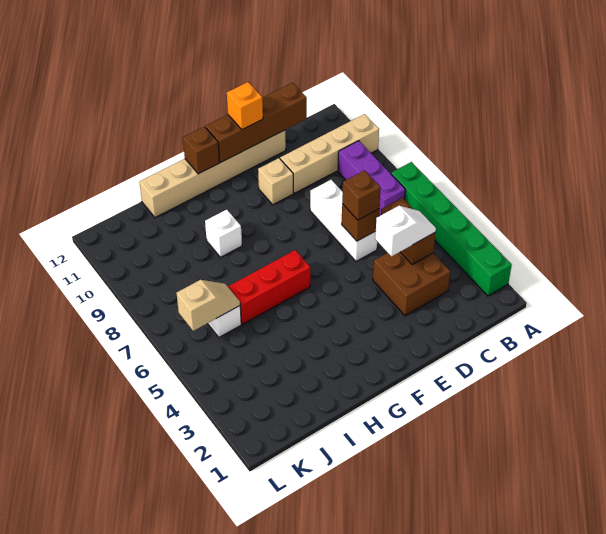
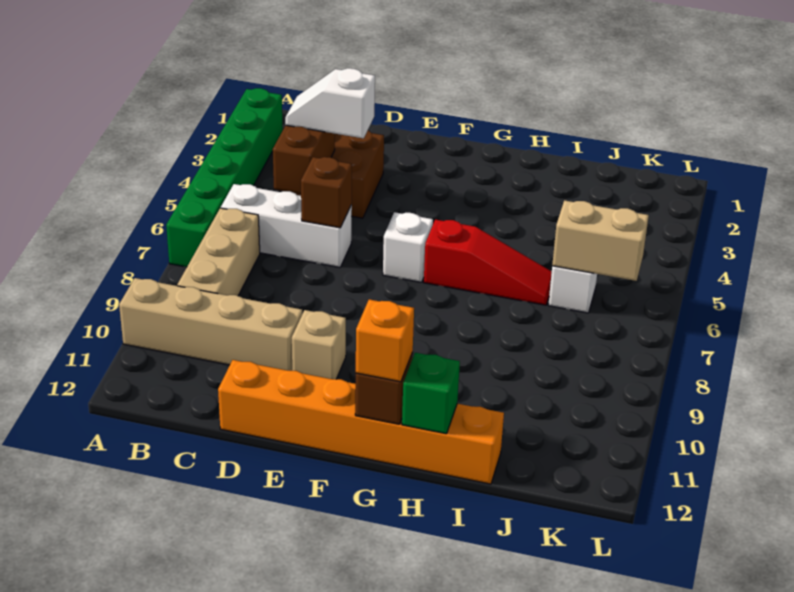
purple 1x3 brick [338,141,405,216] -> tan 1x3 brick [177,208,260,296]
brown 1x4 brick [206,83,307,162] -> none
white 1x3 brick [310,180,377,261] -> white 1x3 brick turned to [221,184,352,267]
brown 1x1 brick [342,170,381,220] -> none
tan 1x6 brick [139,130,286,218] -> orange 1x6 brick [218,360,504,484]
orange 1x1 brick [227,82,263,130] -> orange 1x1 brick moved to [356,299,414,382]
red 1x3 brick [228,250,310,324] -> red 1x3 slope [424,220,552,305]
white 1x1 brick [205,210,242,257] -> white 1x1 brick moved to [383,212,433,282]
none -> green 1x1 brick [402,353,460,434]
tan 1x2 slope [177,280,240,331] -> tan 1x2 brick [552,200,649,281]

